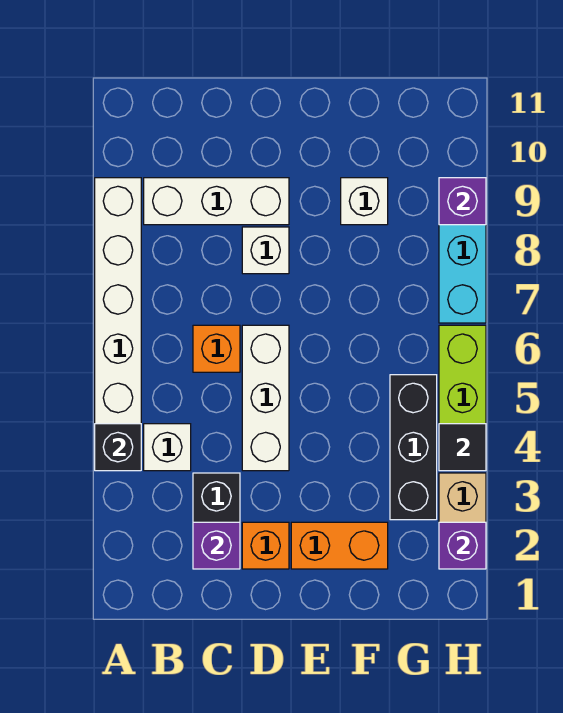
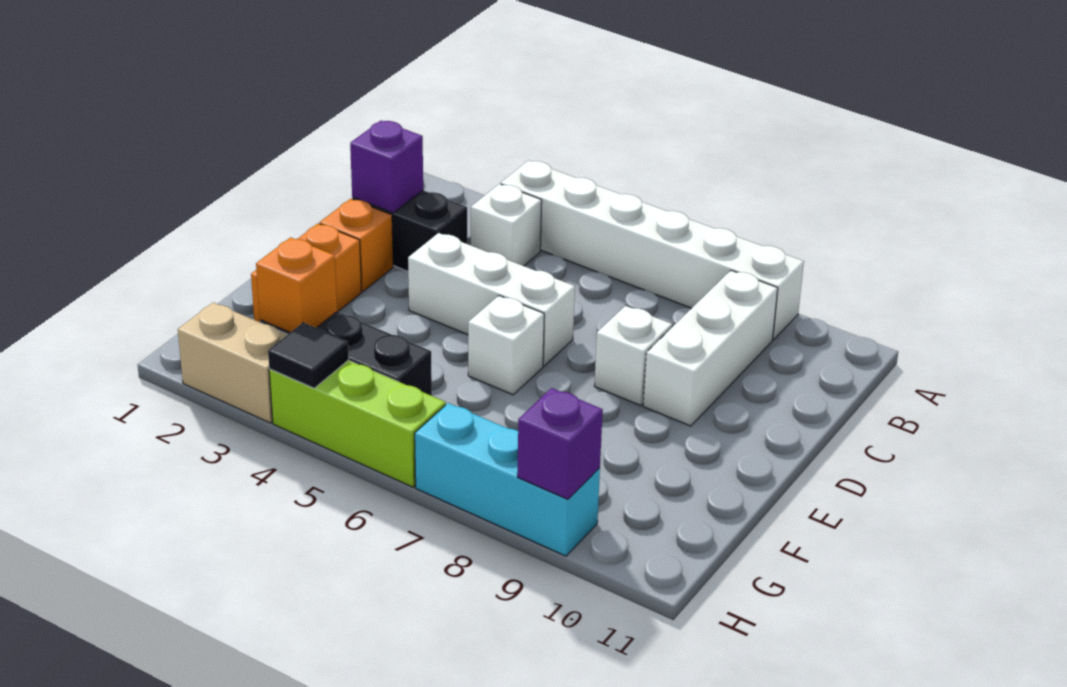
black 1x1 brick [95,424,141,471] -> none
orange 1x1 brick [193,325,240,372] -> orange 1x1 brick moved to [256,237,337,332]
white 1x1 brick [341,178,388,225] -> white 1x1 brick moved to [468,296,544,395]
purple 1x1 brick [439,522,486,569] -> none

